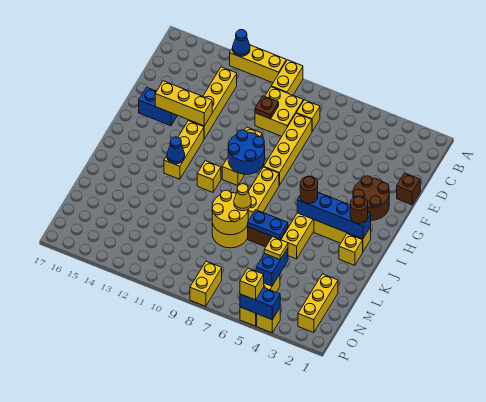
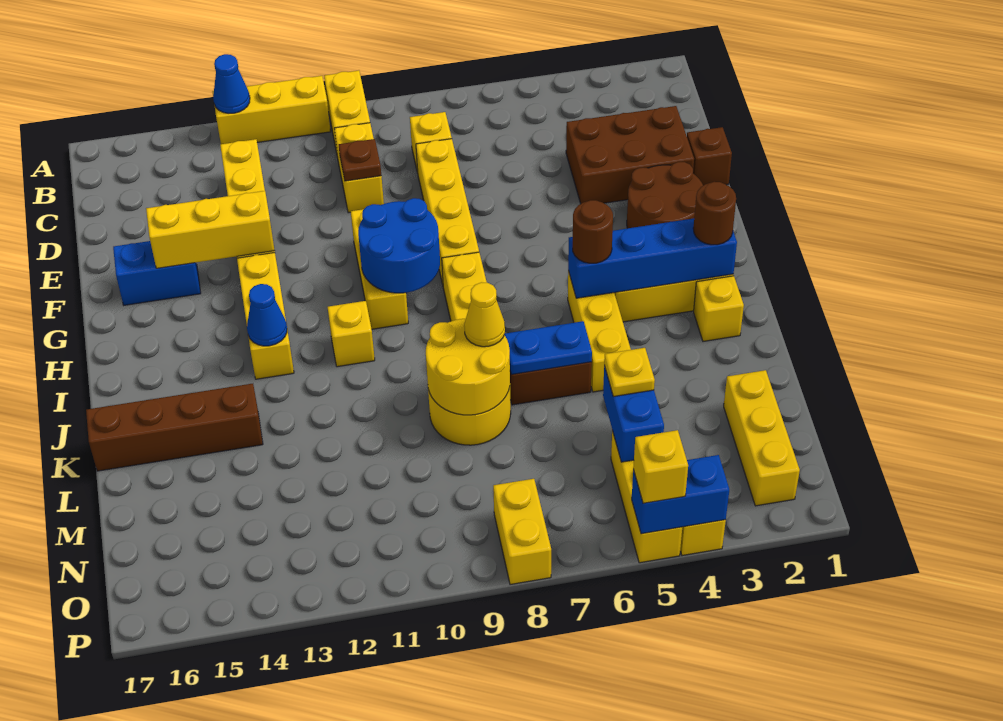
yellow 2x2 brick [255,87,303,136] -> yellow 1x2 brick [334,123,384,213]
none -> brown 2x3 brick [566,106,694,203]
none -> brown 1x4 brick [86,384,263,471]

